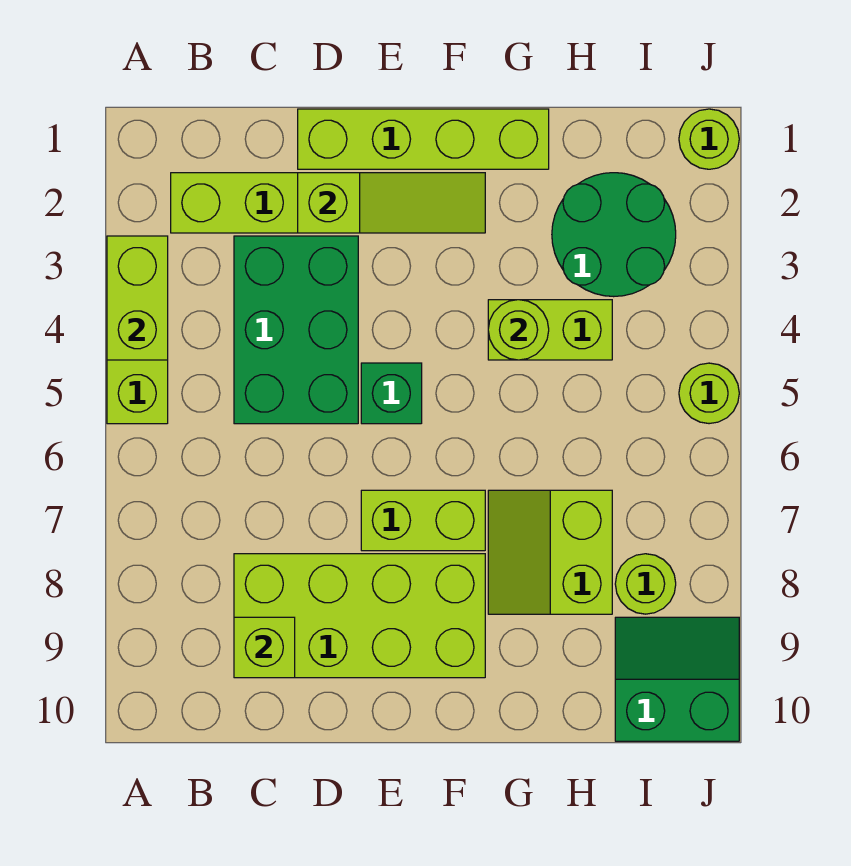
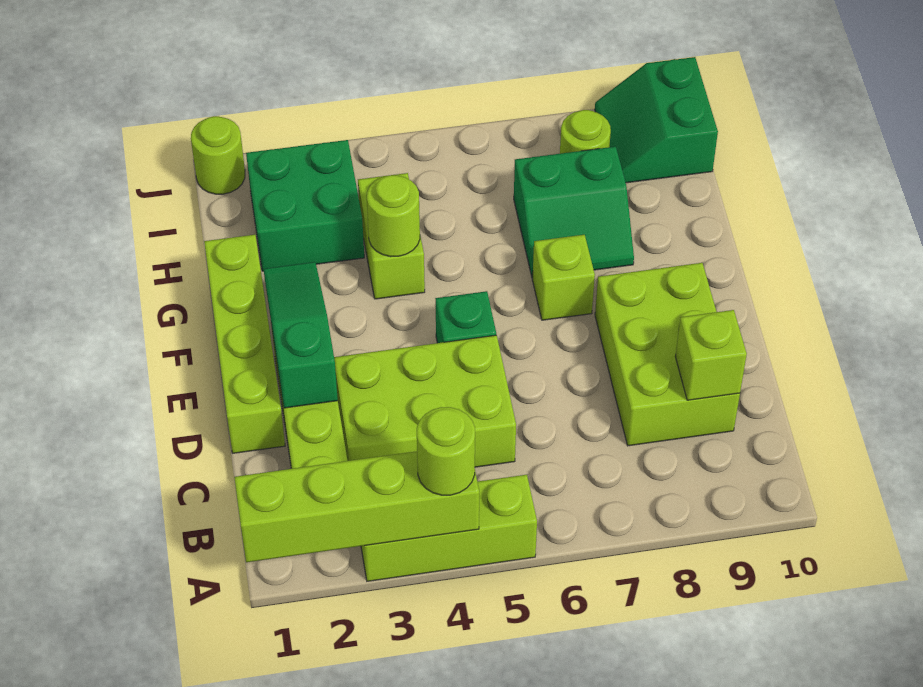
lime 1x2 brick [107,236,168,360] -> lime 1x4 brick [234,451,479,562]
green 2x3 brick [234,236,358,424] -> lime 2x3 brick [334,335,516,467]
lime 2x4 brick [234,554,485,678] -> lime 2x3 brick [595,263,740,446]
lime 1x3 slope [298,173,485,233] -> green 1x3 slope [264,262,338,408]
lime 1x2 brick [361,490,485,551] -> lime 1x1 brick [532,235,595,320]
lime 2x2 slope [488,490,612,614] -> green 2x2 slope [514,147,634,278]
green 2x2 round brick [552,173,676,297] -> green 2x2 brick [246,140,364,271]
lime 1x1 round brick [679,363,739,424] -> lime 1x1 round brick moved to [417,407,475,495]

